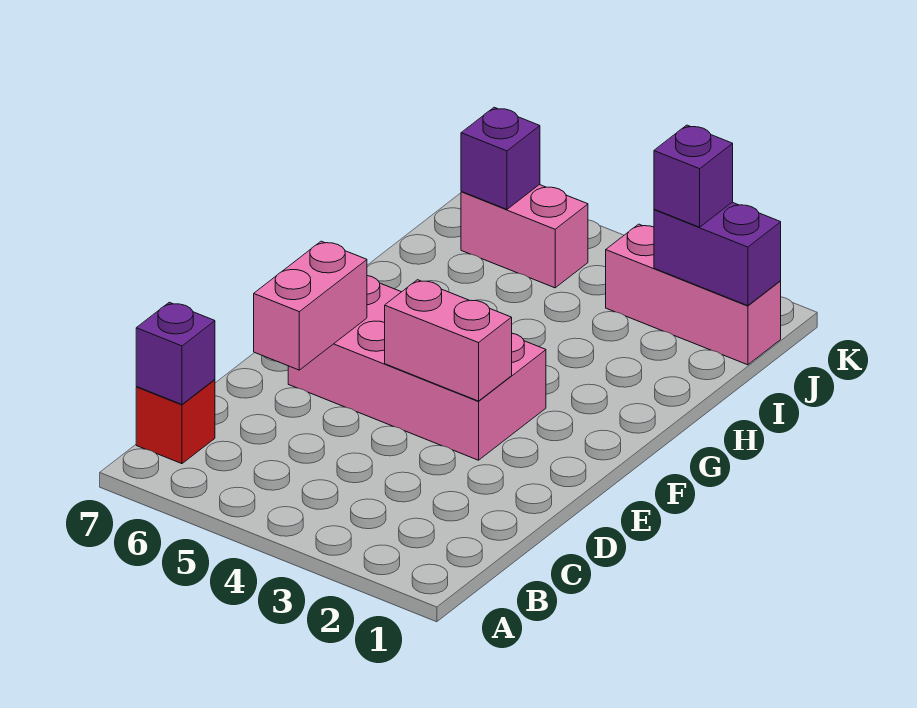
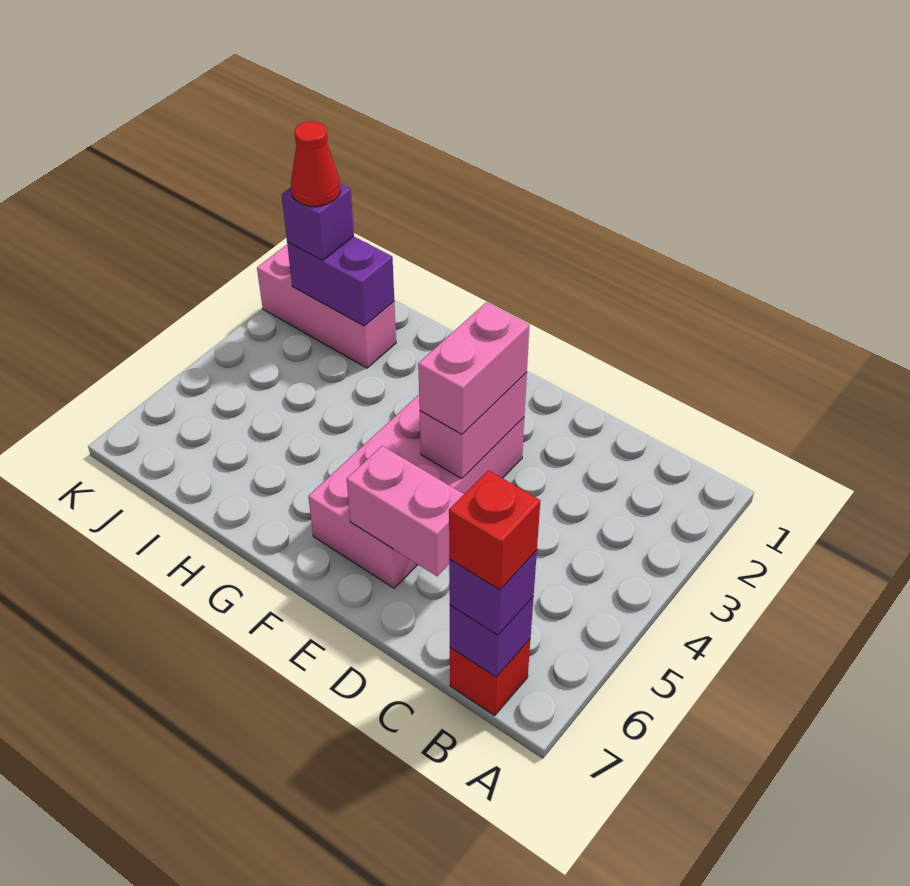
none -> red 1x1 brick [449,470,540,590]
pink 1x3 brick [606,224,781,365] -> pink 1x3 brick turned to [257,245,396,368]
purple 1x2 brick [654,202,781,306] -> purple 1x2 brick turned to [287,236,394,326]
none -> red 1x1 cone [291,121,340,206]
pink 1x2 brick [461,185,588,288] -> pink 1x2 brick moved to [418,302,529,434]
purple 1x1 brick [461,107,540,209] -> purple 1x1 brick moved to [449,550,537,635]

